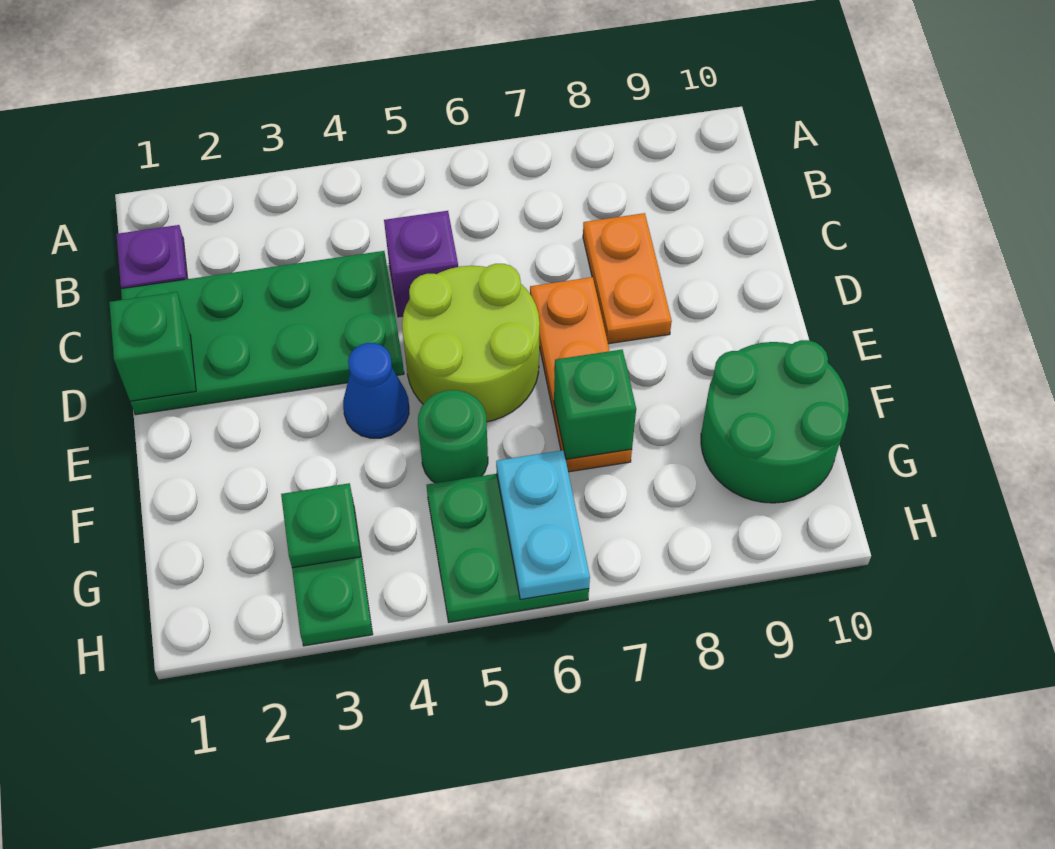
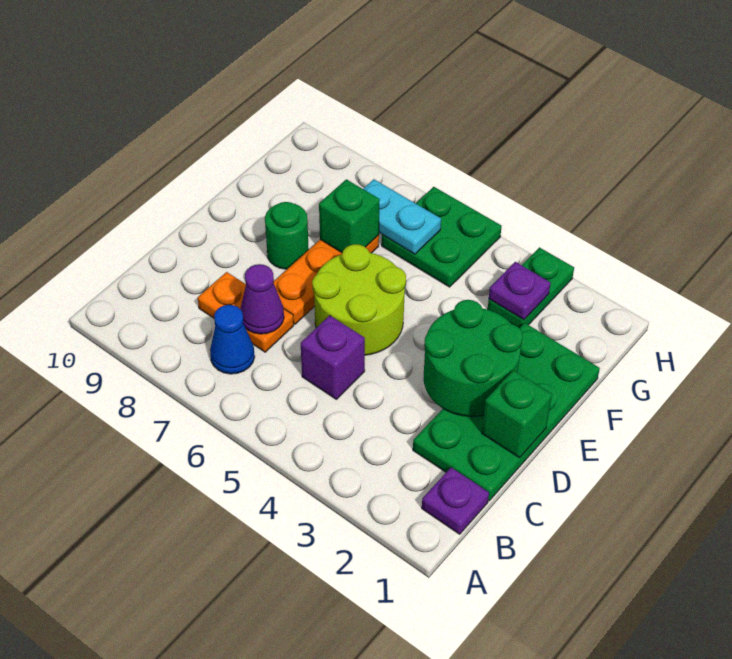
green 2x4 plate [121,251,404,415] -> green 2x4 plate turned to [413,323,600,501]
none -> purple 1x1 cone [240,264,284,334]
orange 1x2 plate [583,213,672,344] -> orange 1x2 plate turned to [198,272,294,352]
blue 1x1 cone [343,343,409,438] -> blue 1x1 cone moved to [210,305,255,374]
green 1x1 round brick [418,390,488,483] -> green 1x1 round brick moved to [265,202,309,269]
green 2x2 round brick [701,340,849,503] -> green 2x2 round brick moved to [424,300,523,416]
green 1x1 plate [281,483,361,568] -> purple 1x1 plate [489,262,551,320]
cyan 1x2 plate [496,450,590,599] -> cyan 1x2 plate turned to [363,179,441,254]

